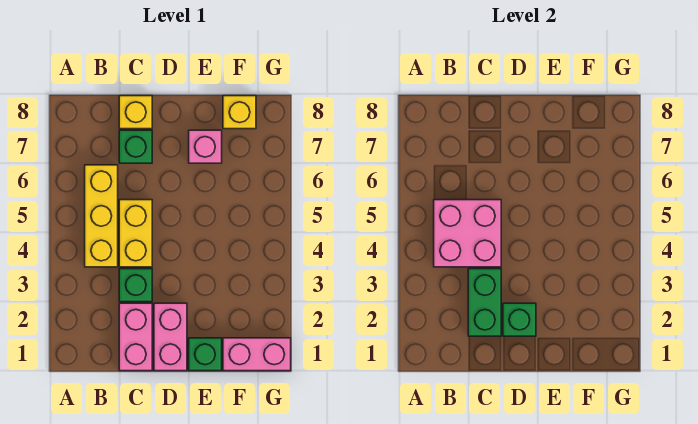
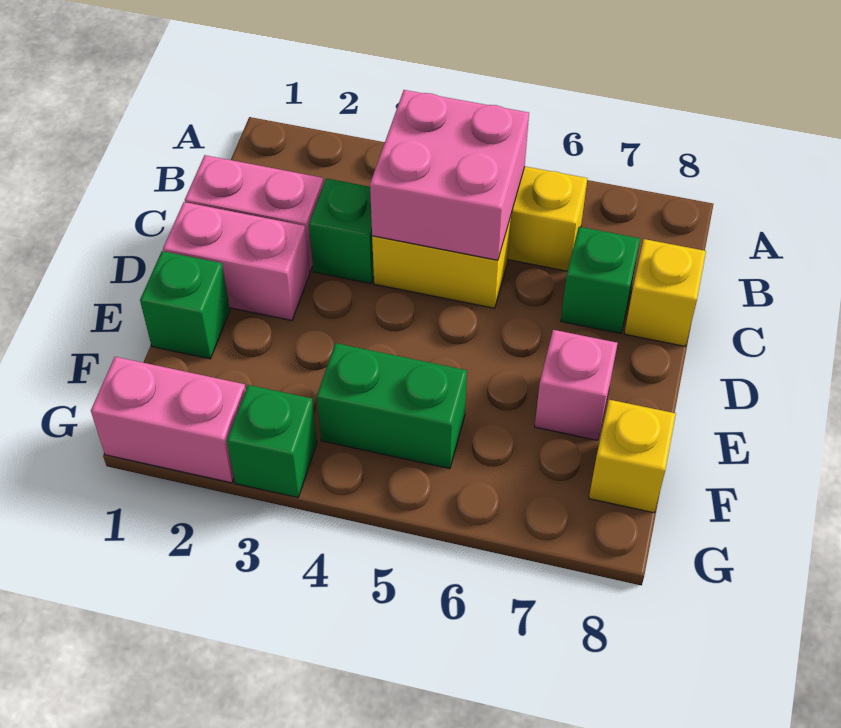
green 1x2 brick [468,269,501,336] -> green 1x2 brick moved to [317,343,467,469]
green 1x1 brick [503,303,536,336] -> green 1x1 brick moved to [227,385,317,497]
pink 1x2 brick [223,338,291,371] -> pink 1x2 brick turned to [91,357,246,483]

